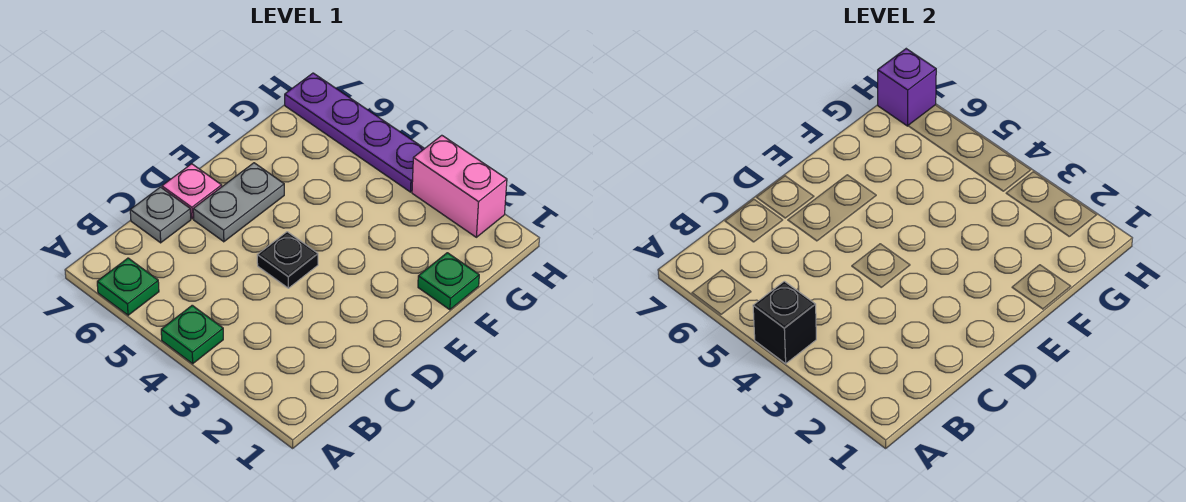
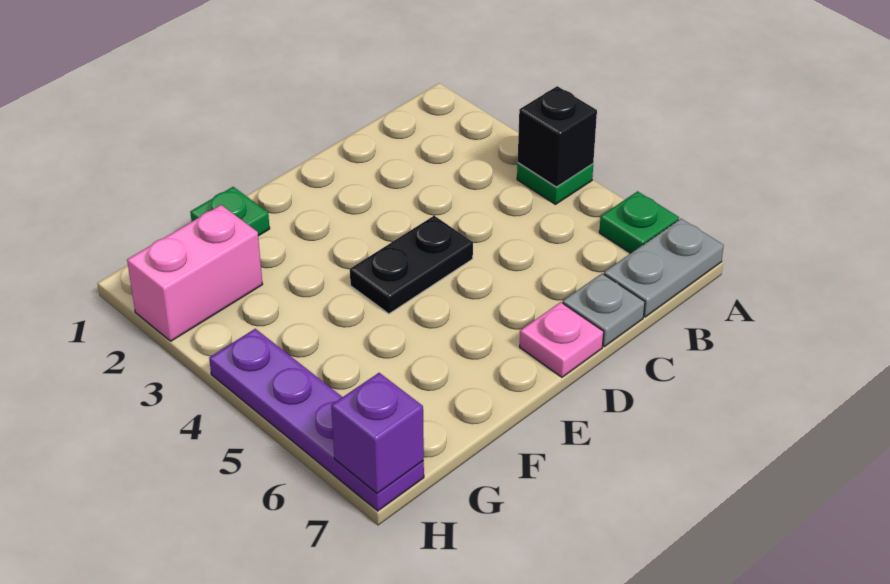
black 1x1 plate [257,232,318,288] -> black 1x2 plate [350,216,473,314]
grey 1x2 plate [193,163,284,242] -> grey 1x2 plate moved to [604,219,724,317]
pink 1x2 brick [412,135,507,237] -> pink 1x2 brick turned to [127,205,263,341]

